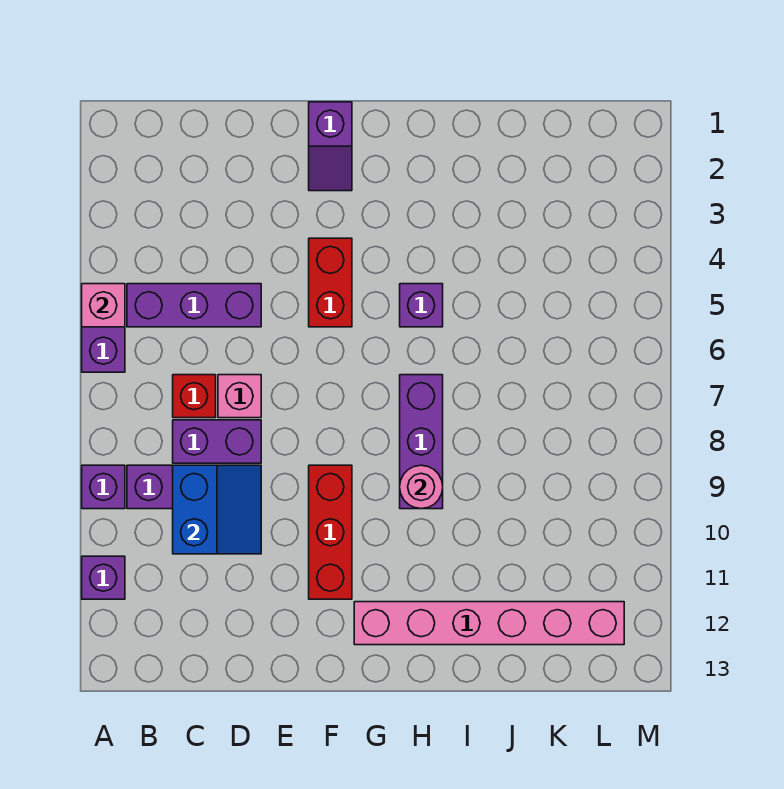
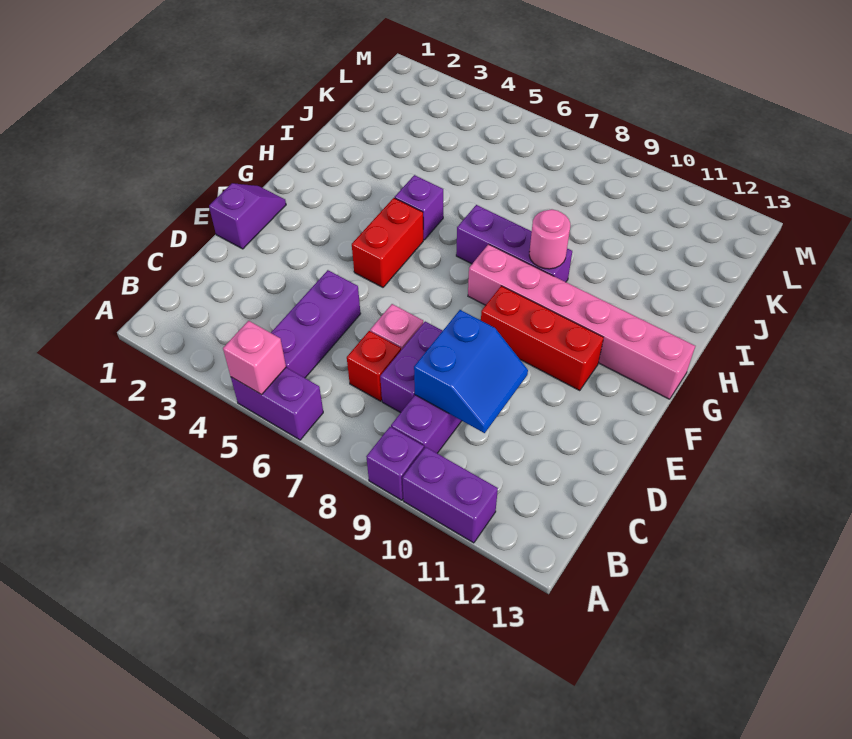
purple 1x1 brick [82,556,125,599] -> purple 1x2 brick [402,447,498,543]
blue 2x2 slope [173,465,261,554] -> blue 2x2 slope turned to [414,310,528,433]
purple 1x2 slope [309,102,352,191] -> purple 1x2 slope turned to [209,183,286,249]
red 1x2 brick [309,238,352,327] -> red 1x2 brick turned to [352,198,423,287]
pink 1x6 brick [354,602,624,645] -> pink 1x6 brick turned to [468,244,695,399]

